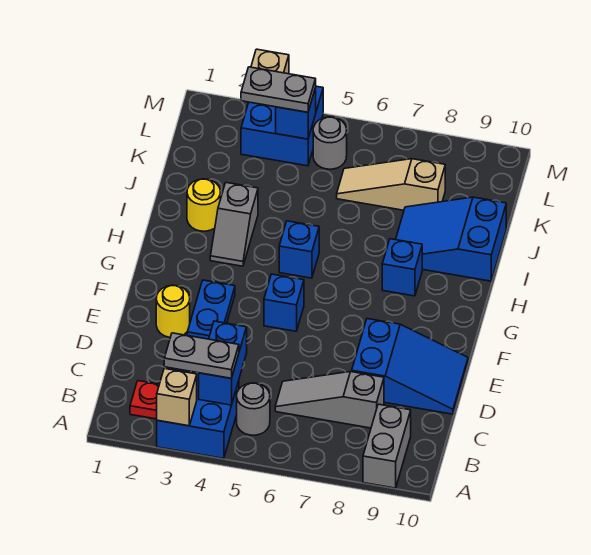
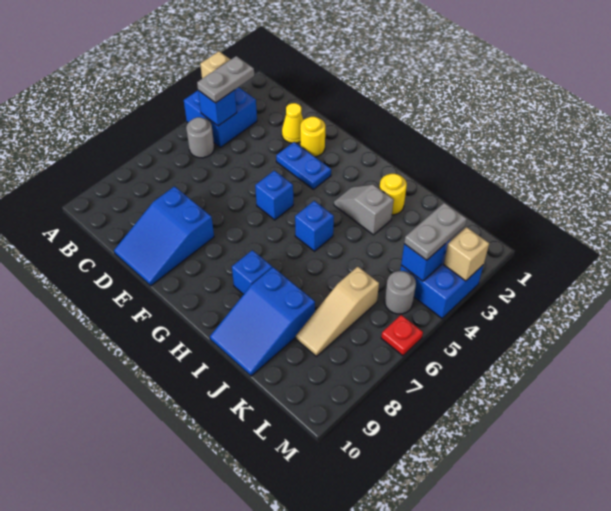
grey 1x2 brick [363,404,411,488] -> none
red 1x1 plate [130,381,159,419] -> red 1x1 plate moved to [381,315,423,356]
blue 1x2 brick [199,321,247,405] -> blue 1x1 brick [198,90,237,126]
grey 1x3 slope [275,372,384,428] -> none
none -> yellow 1x1 cone [282,103,303,143]
blue 2x3 slope [396,197,506,281] -> blue 2x3 slope turned to [210,267,315,376]
tan 1x3 slope [337,159,445,210] -> tan 1x3 slope turned to [296,267,379,356]

